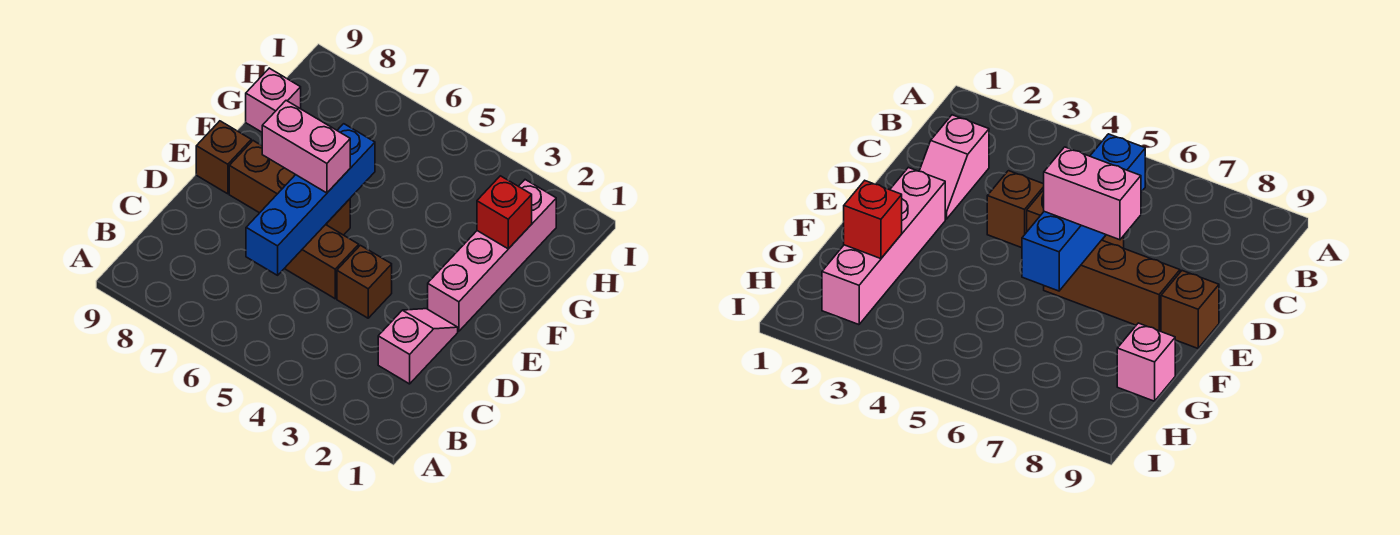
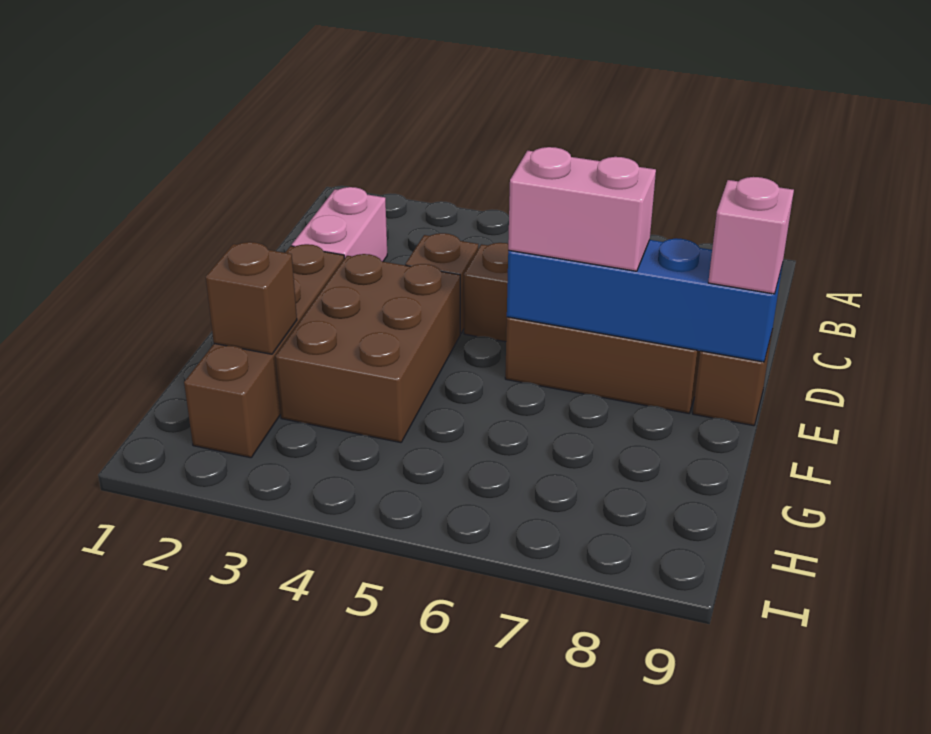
pink 1x2 slope [378,309,458,384] -> pink 1x2 brick [292,187,387,262]
blue 1x4 brick [246,124,375,275] -> blue 1x4 brick turned to [507,238,783,362]
pink 1x4 brick [428,180,556,331] -> brown 1x4 brick [184,244,344,458]
none -> brown 2x3 brick [275,254,460,443]
red 1x1 brick [477,176,532,249] -> brown 1x1 brick [206,242,297,354]
pink 1x1 brick [246,68,301,132] -> pink 1x1 brick moved to [708,177,794,294]

